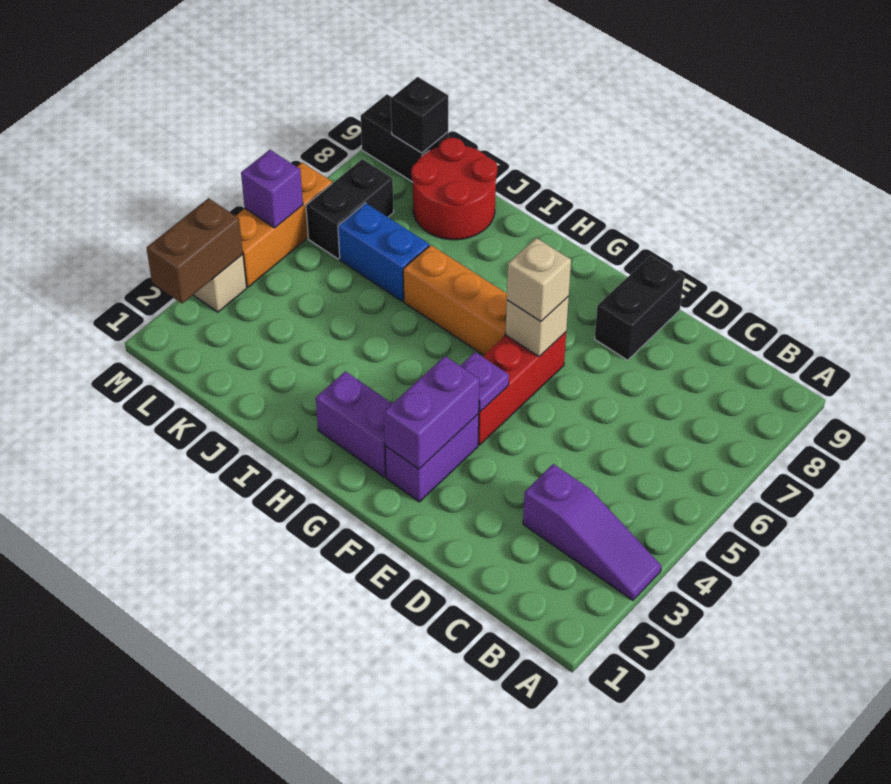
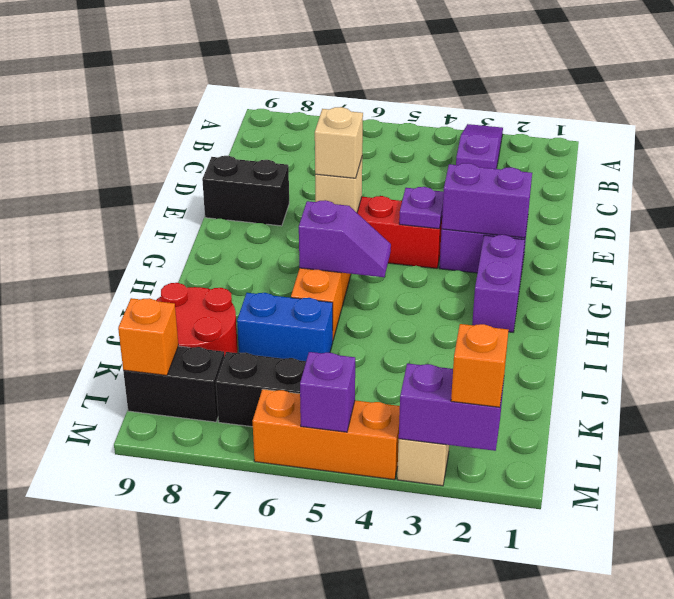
none -> purple 1x2 slope [299,200,391,277]
blue 1x2 brick [338,203,429,301] -> blue 1x2 brick turned to [237,293,333,361]
black 1x2 brick [361,94,448,182] -> black 1x2 brick turned to [123,346,224,422]
black 1x1 brick [391,77,448,153] -> orange 1x1 brick [118,298,178,375]
brown 1x2 brick [147,198,243,303] -> purple 1x2 brick [399,363,504,451]
none -> orange 1x1 brick [451,324,508,407]

